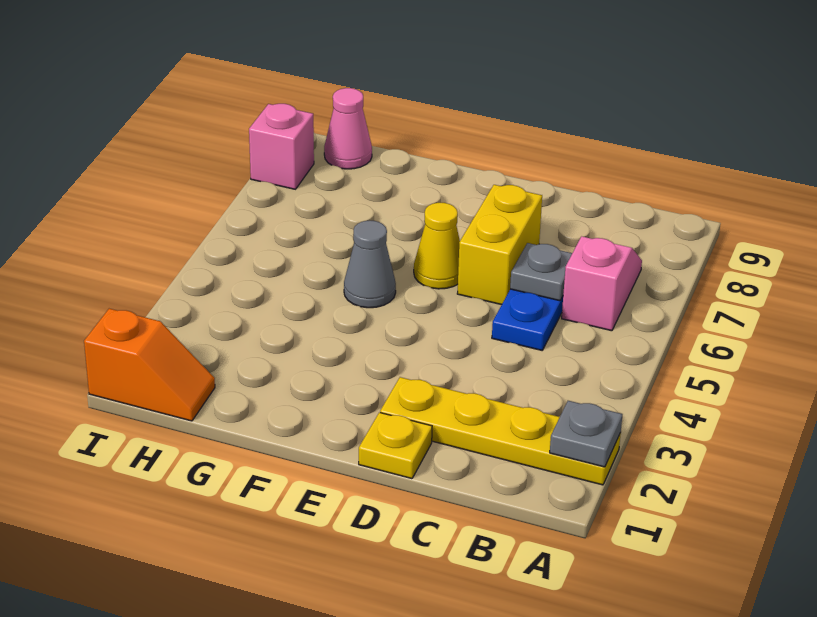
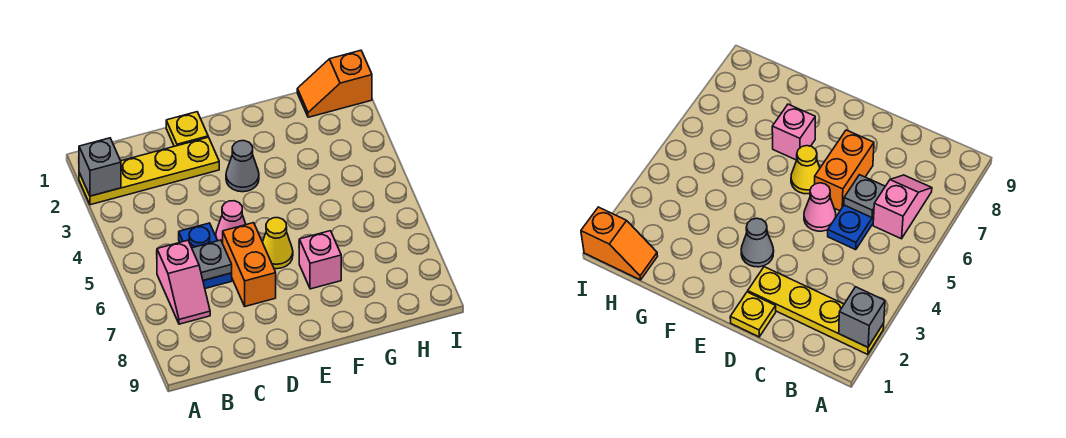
grey 1x1 plate [550,401,622,467] -> grey 1x1 brick [79,138,121,196]
yellow 1x2 brick [457,185,542,305] -> orange 1x2 brick [223,223,276,306]
grey 1x1 cone [344,221,396,308] -> grey 1x1 cone moved to [226,141,259,192]
pink 1x1 cone [324,88,372,169] -> pink 1x1 cone moved to [216,201,246,243]
pink 1x1 brick [249,104,314,189] -> pink 1x1 brick moved to [299,231,341,289]

